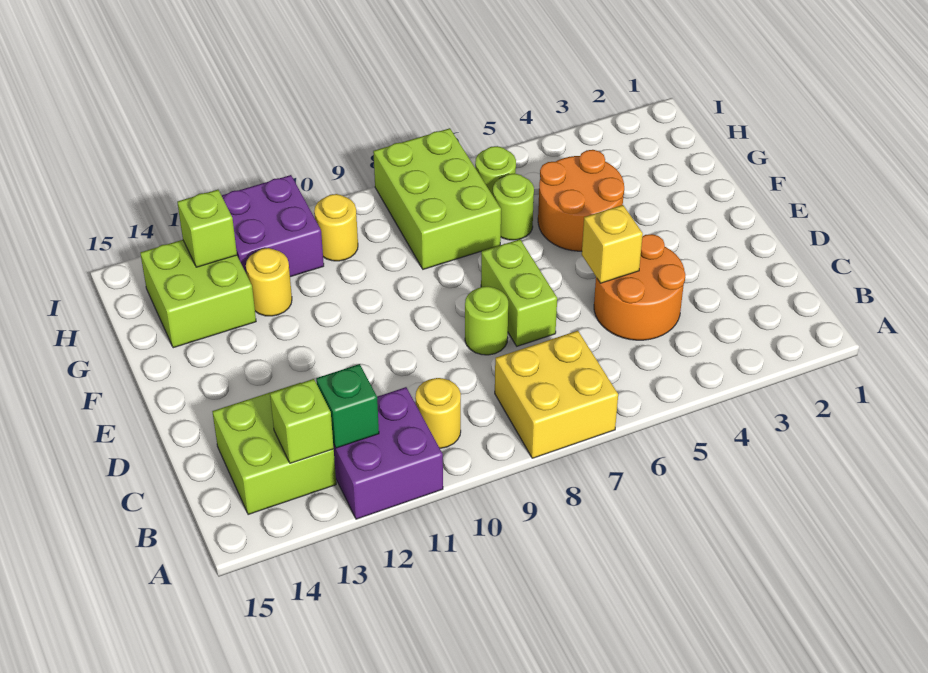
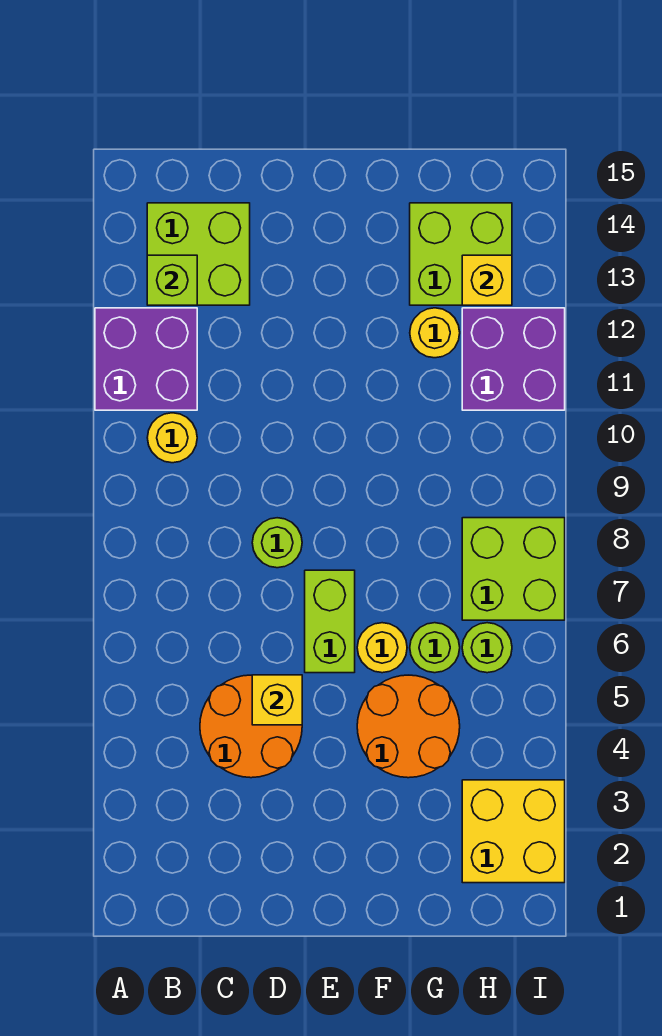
yellow 2x2 brick [495,331,618,458] -> yellow 2x2 brick moved to [462,780,565,883]
green 1x1 brick [316,364,379,448] -> none
lime 1x2 brick [481,239,557,346] -> lime 1x2 brick turned to [305,570,355,673]
lime 2x3 brick [373,128,501,269] -> lime 2x2 brick [462,518,565,620]
yellow 1x1 round brick [314,194,358,261] -> yellow 1x1 round brick moved to [357,623,407,673]
lime 1x1 brick [177,190,237,267] -> yellow 1x1 brick [462,255,512,305]

